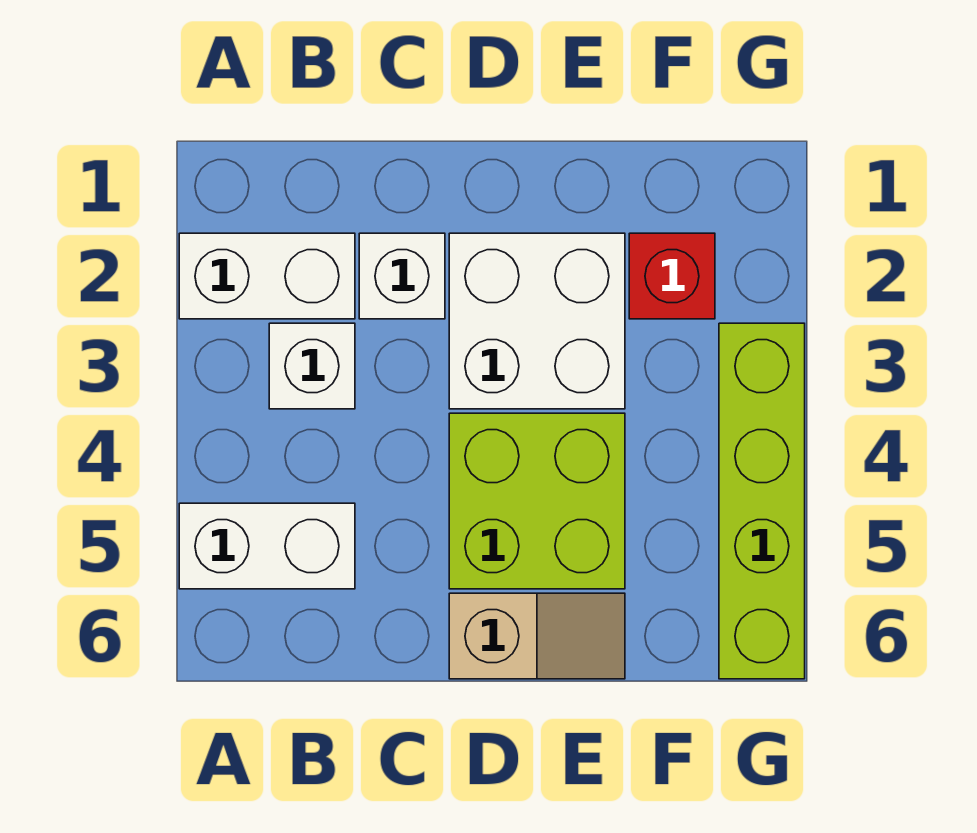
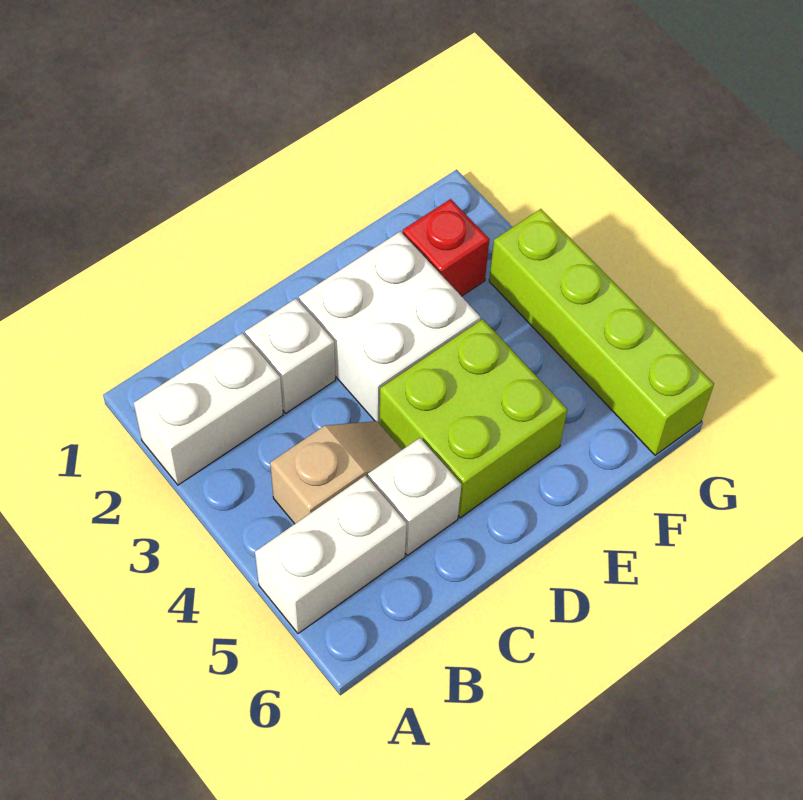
white 1x1 brick [269,323,355,409] -> white 1x1 brick moved to [368,438,462,555]
tan 1x2 slope [449,593,625,679] -> tan 1x2 slope moved to [270,421,402,524]

